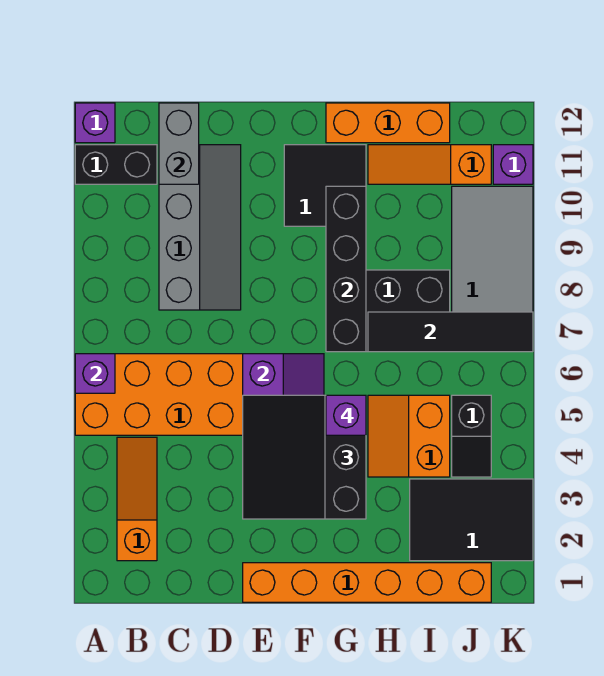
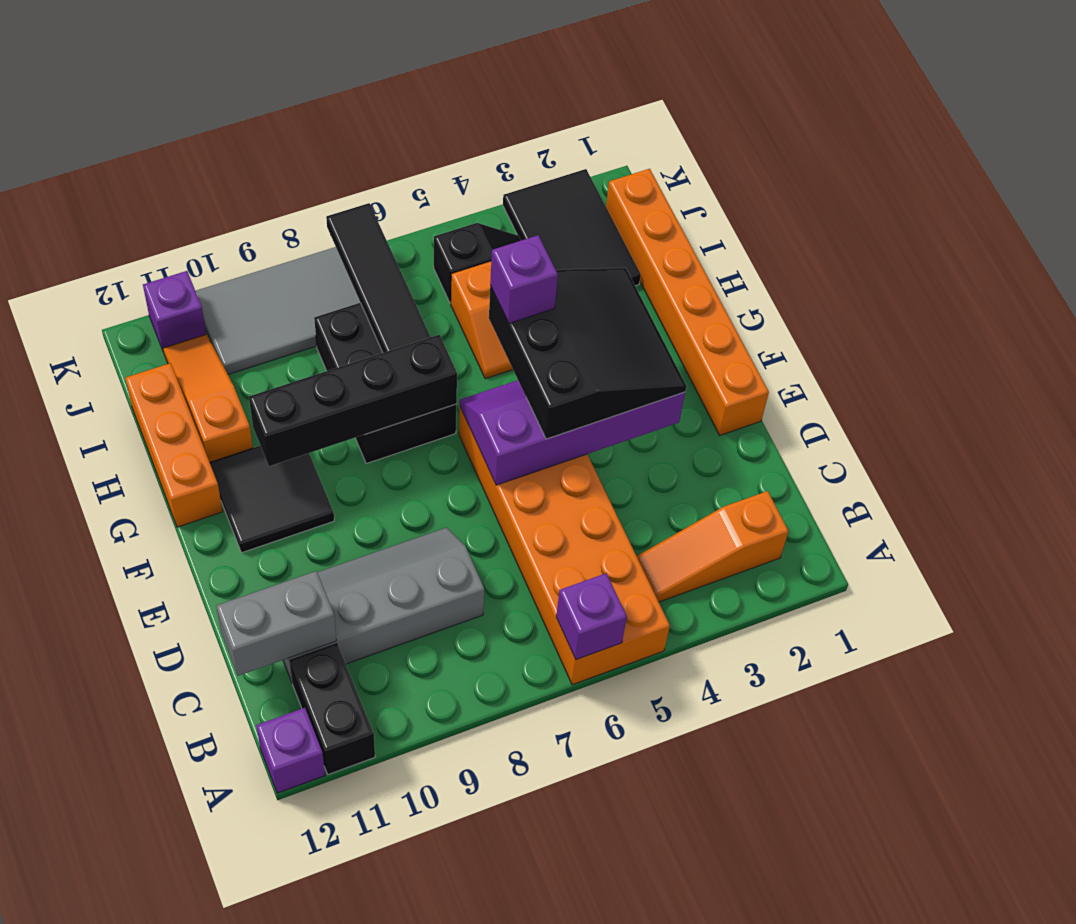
black 3x3 slope [243,395,366,519] -> black 3x3 slope turned to [489,268,686,439]
orange 1x3 slope [368,145,491,184] -> orange 1x3 slope turned to [163,334,253,462]

